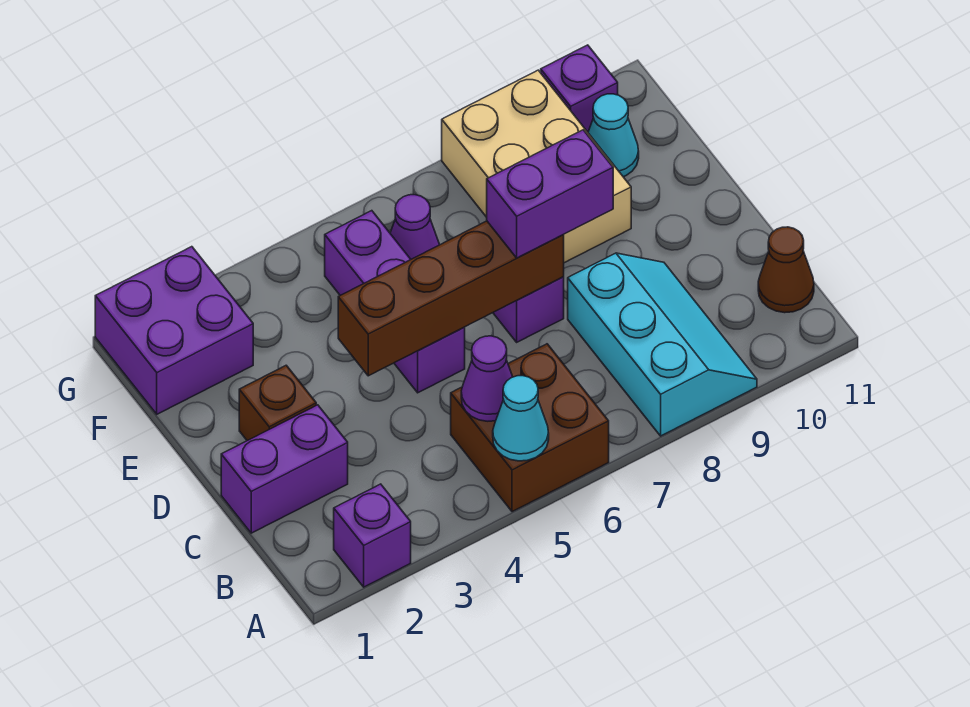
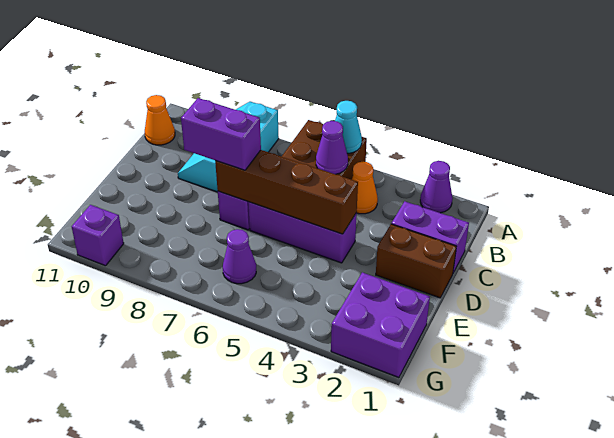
purple 1x1 brick [334,484,411,587] -> purple 1x1 cone [420,161,453,213]
none -> orange 1x1 cone [352,162,378,214]
brown 1x1 cone [758,227,814,313] -> orange 1x1 cone [145,95,175,145]
brown 1x1 brick [239,365,316,441] -> brown 1x2 brick [376,224,456,298]
purple 1x3 brick [325,211,465,393] -> purple 1x3 brick turned to [248,202,357,263]
tan 2x3 brick [442,70,631,263] -> none
cyan 1x1 cone [588,94,639,177] -> none

